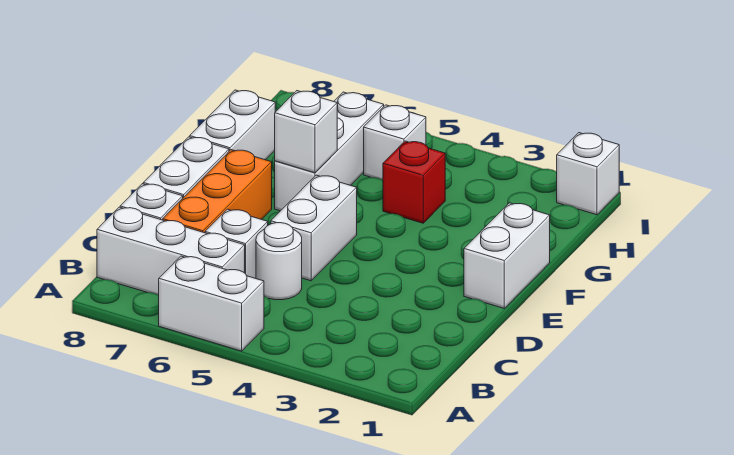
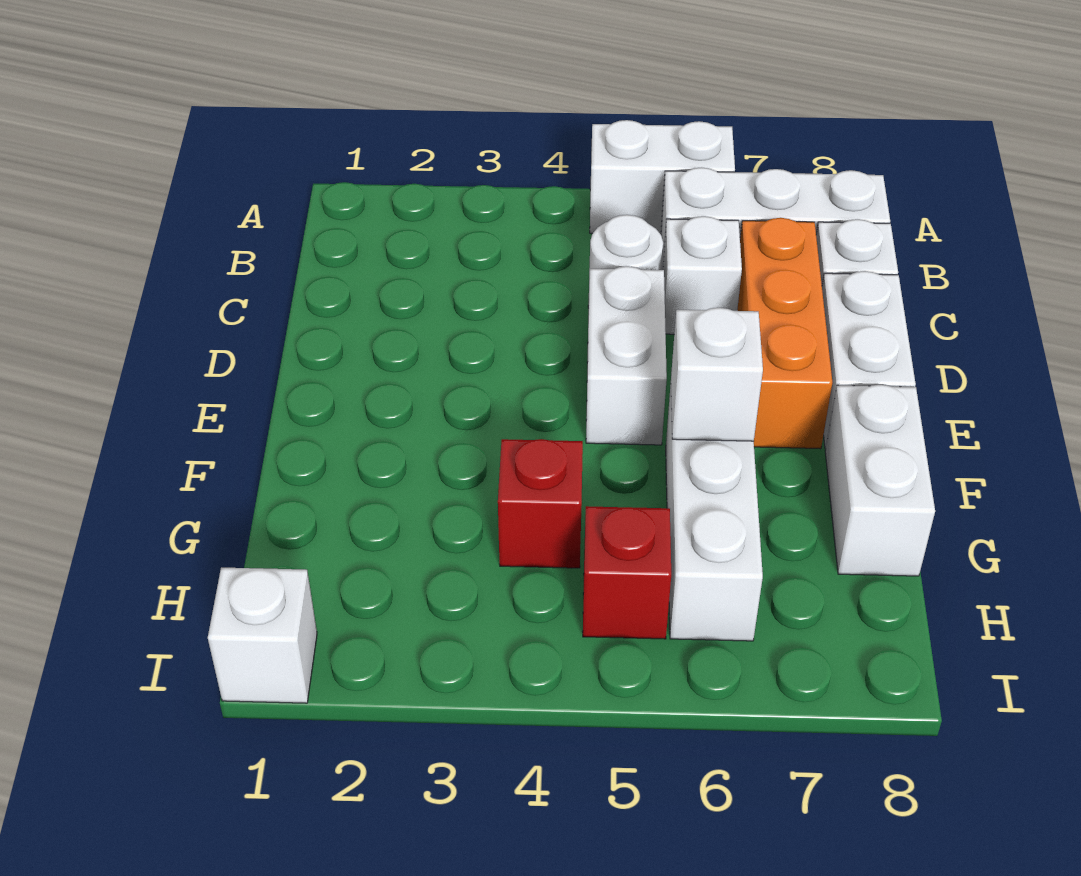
white 1x2 brick [464,203,550,308] -> none
white 1x1 brick [364,105,426,180] -> red 1x1 brick [583,506,671,639]

